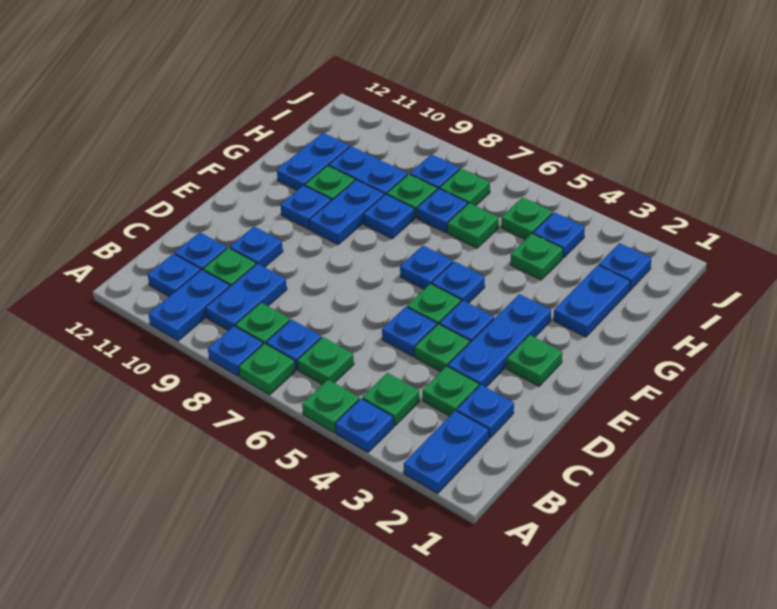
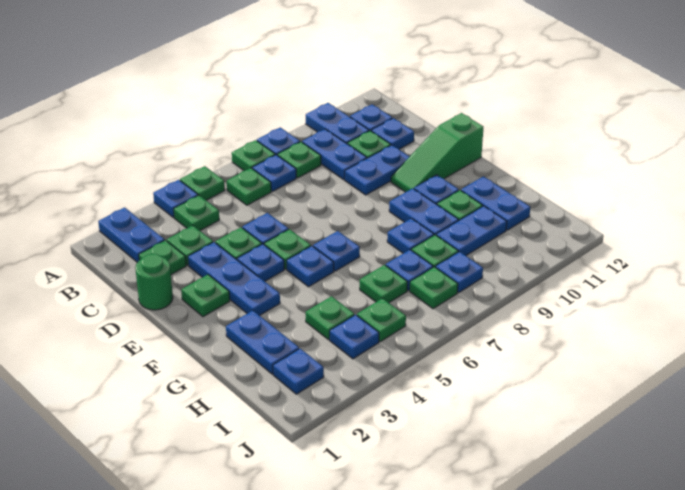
blue 1x1 plate [457,385,514,438] -> green 1x1 plate [139,240,186,274]
none -> green 1x1 round brick [135,254,173,310]
blue 1x1 plate [230,226,283,267] -> blue 1x2 plate [345,145,409,195]
none -> green 1x3 slope [391,113,483,192]

